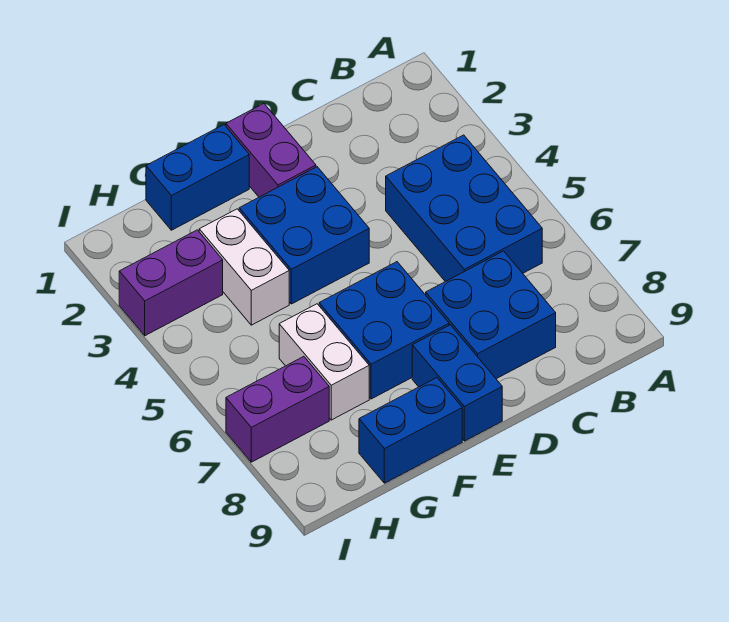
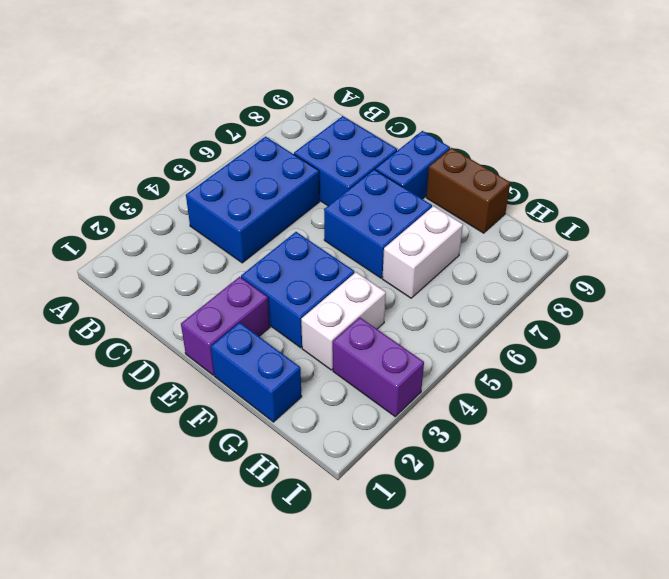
blue 1x2 brick [359,378,462,483] -> brown 1x2 brick [426,148,510,233]
purple 1x2 brick [226,357,329,462] -> none

